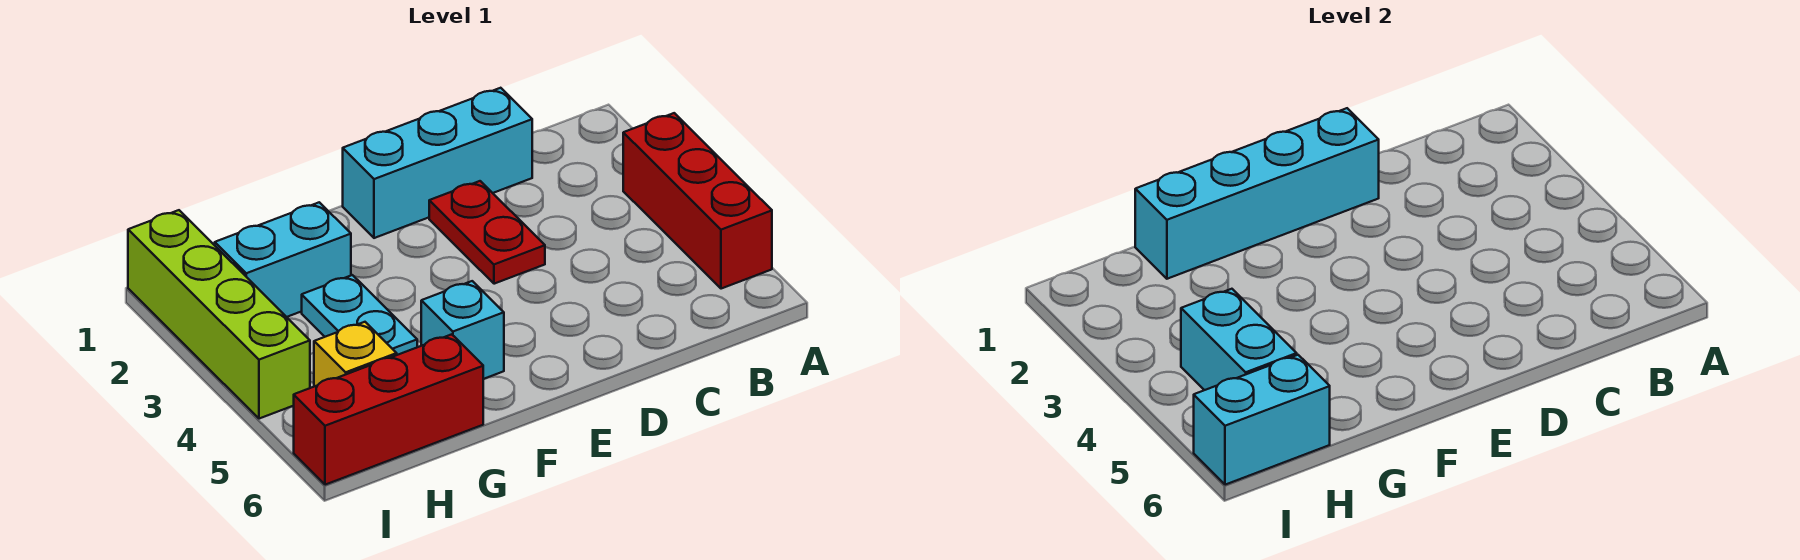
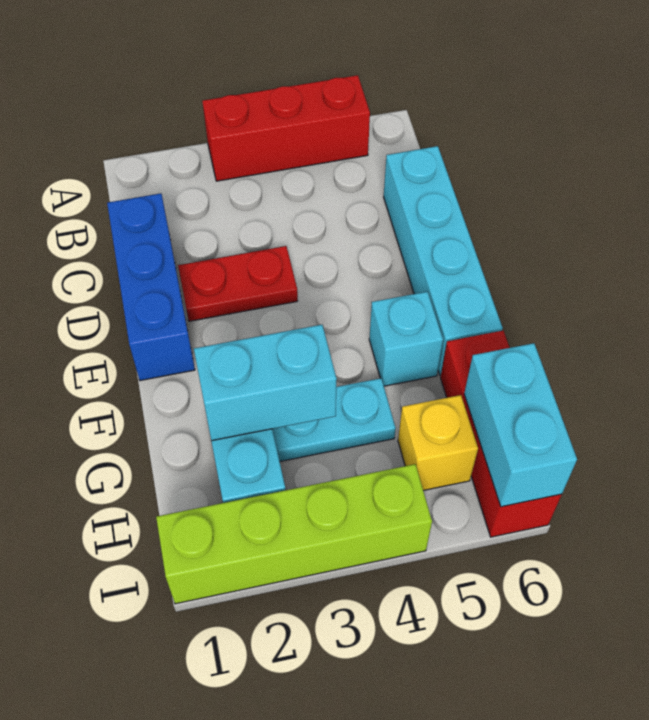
cyan 1x3 brick [343,88,532,238] -> blue 1x3 brick [107,193,195,381]
cyan 1x4 brick [1135,108,1379,279] -> cyan 1x4 brick moved to [384,146,503,375]
cyan 1x2 brick [1181,289,1297,390] -> cyan 1x2 brick moved to [194,325,337,441]

